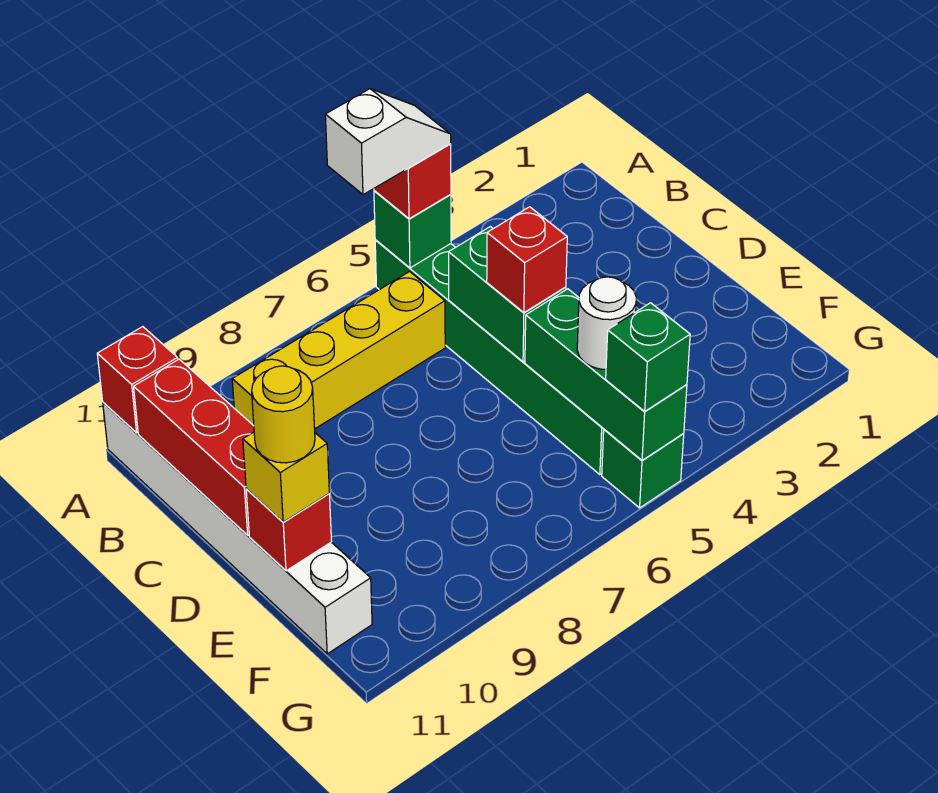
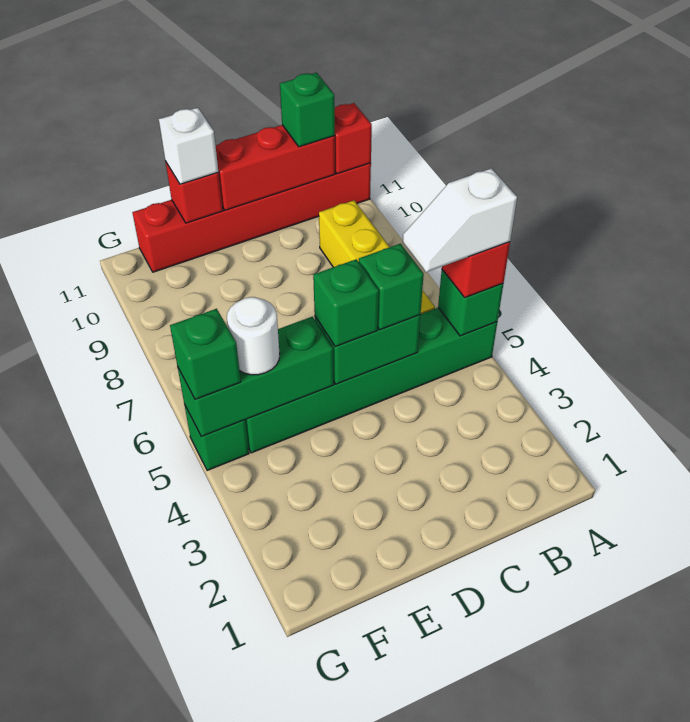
white 1x2 slope [325,89,451,195] -> white 1x2 slope turned to [403,168,517,272]
white 1x6 brick [103,403,372,654] -> red 1x6 brick [132,163,371,272]
none -> green 1x1 brick [280,73,335,147]
none -> green 1x1 brick [359,244,424,330]
red 1x1 brick [487,207,567,313] -> green 1x1 brick [313,259,379,346]
yellow 1x1 brick [243,432,329,522] -> white 1x1 brick [159,108,218,184]
yellow 1x1 round brick [252,366,315,463] -> none

